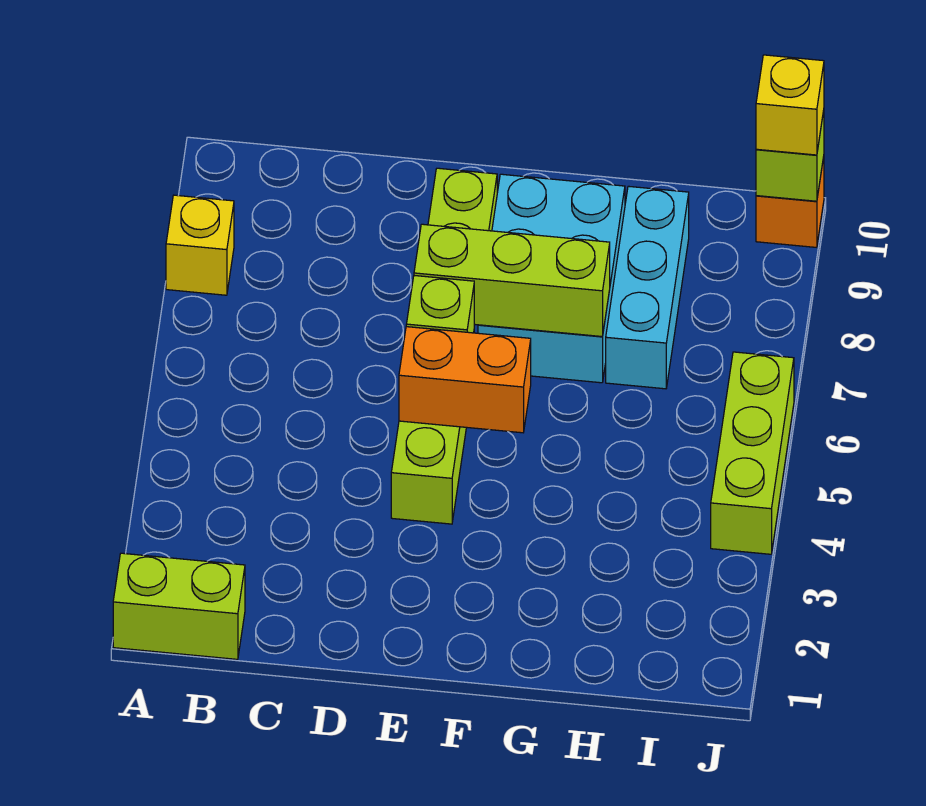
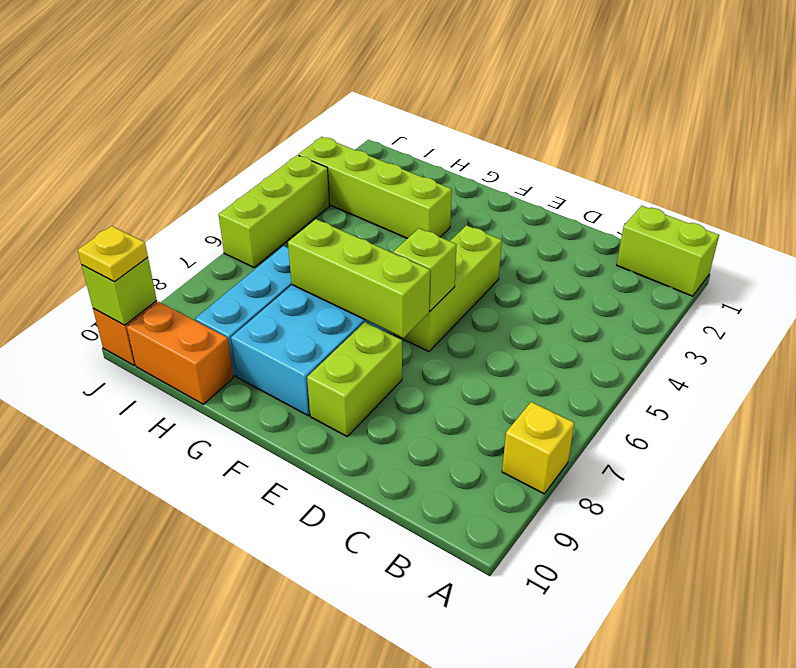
orange 1x2 brick [399,327,531,433] -> orange 1x2 brick moved to [127,302,233,404]
none -> lime 1x4 brick [298,137,452,239]
yellow 1x1 brick [756,55,824,155] -> yellow 1x1 plate [78,226,148,282]

